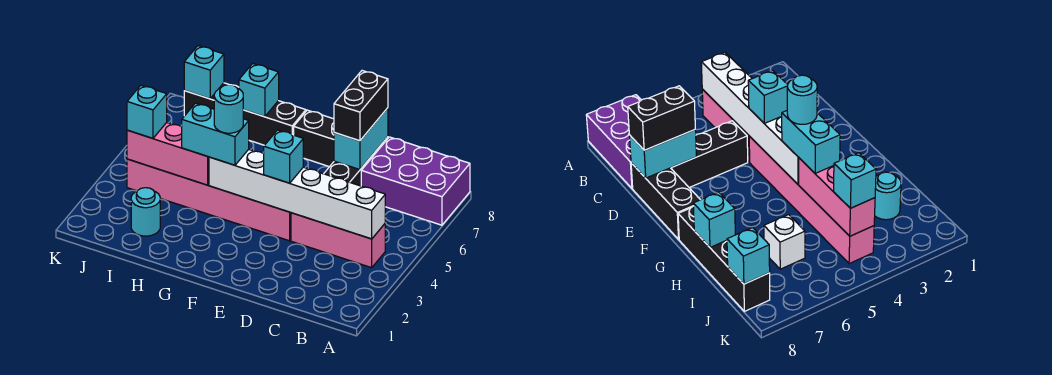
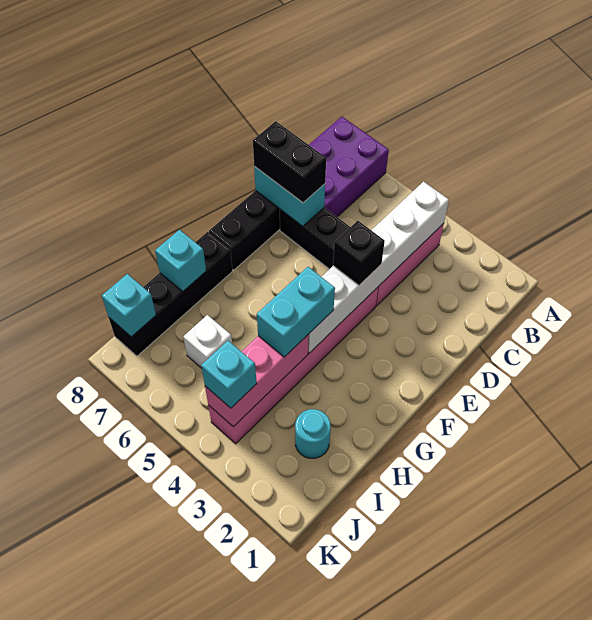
cyan 1x1 brick [264,130,303,183] -> black 1x1 brick [333,221,385,285]
cyan 1x1 round brick [214,85,243,133] -> none

